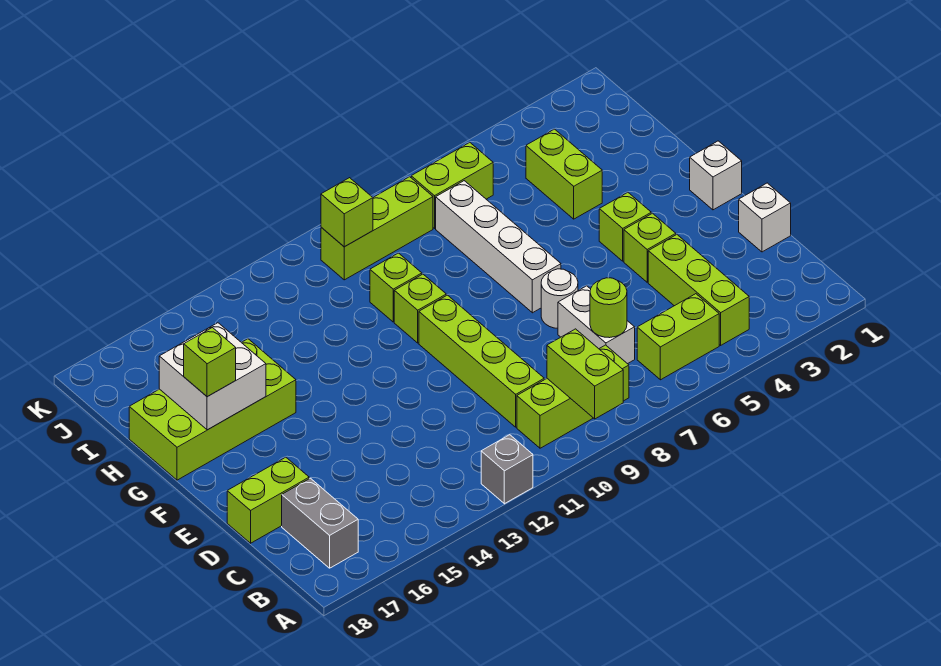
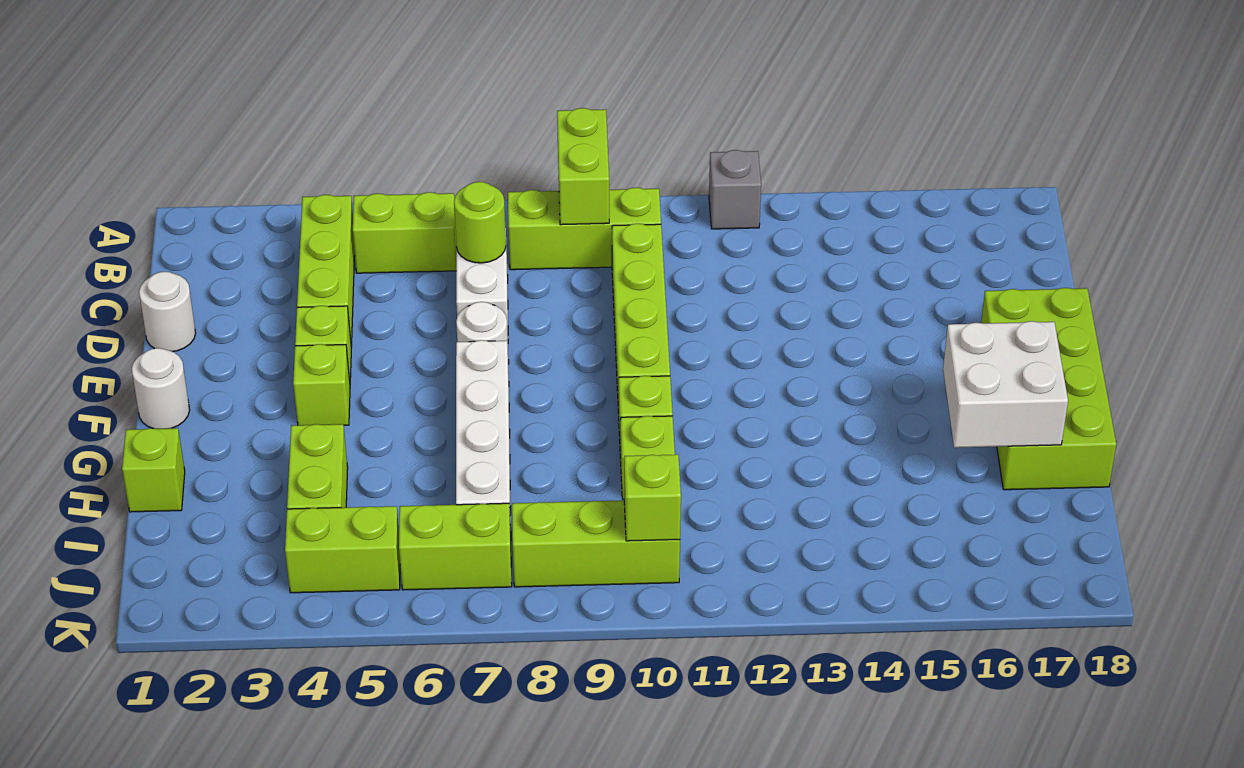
grey 1x2 brick [282,478,358,568] -> none
white 1x1 brick [739,183,791,252] -> white 1x1 round brick [139,272,196,352]
lime 1x2 brick [227,457,309,543] -> lime 1x2 brick moved to [285,506,400,593]
white 1x1 brick [690,141,742,210] -> white 1x1 round brick [132,348,190,429]
lime 2x4 brick [129,339,296,480] -> lime 2x4 brick turned to [981,288,1116,490]
lime 1x1 brick [184,327,236,397] -> lime 1x1 brick moved to [122,428,185,512]

